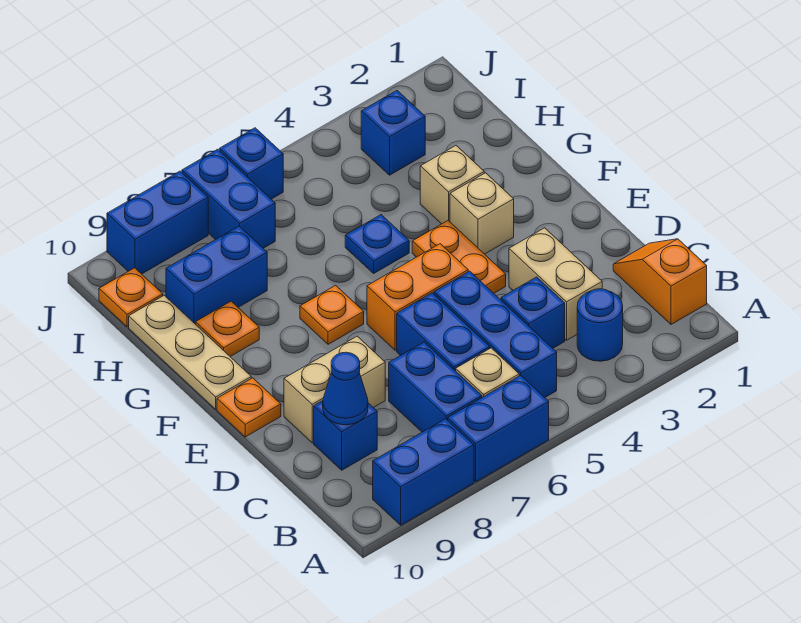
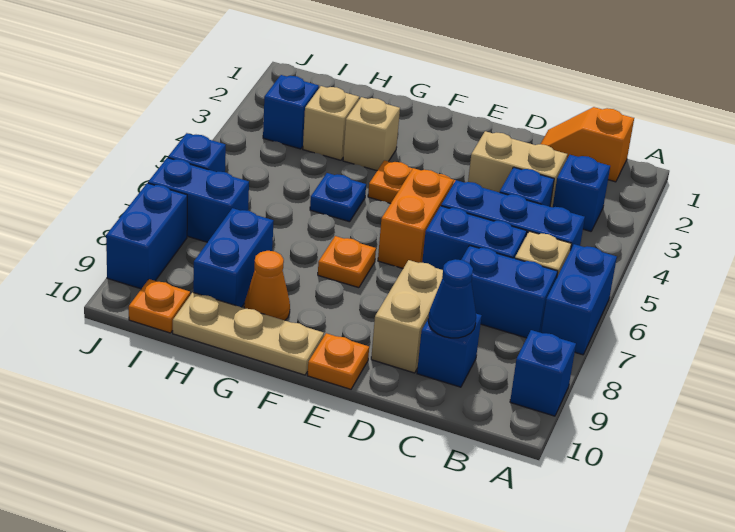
blue 1x2 brick [373,419,474,525] -> blue 1x1 brick [510,330,576,416]
blue 1x1 round brick [577,289,623,361] -> blue 1x1 brick [553,155,610,231]
tan 1x1 brick [450,173,514,254] -> tan 1x1 brick moved to [303,86,359,160]
orange 1x1 plate [196,301,259,357] -> orange 1x1 cone [244,251,290,320]

